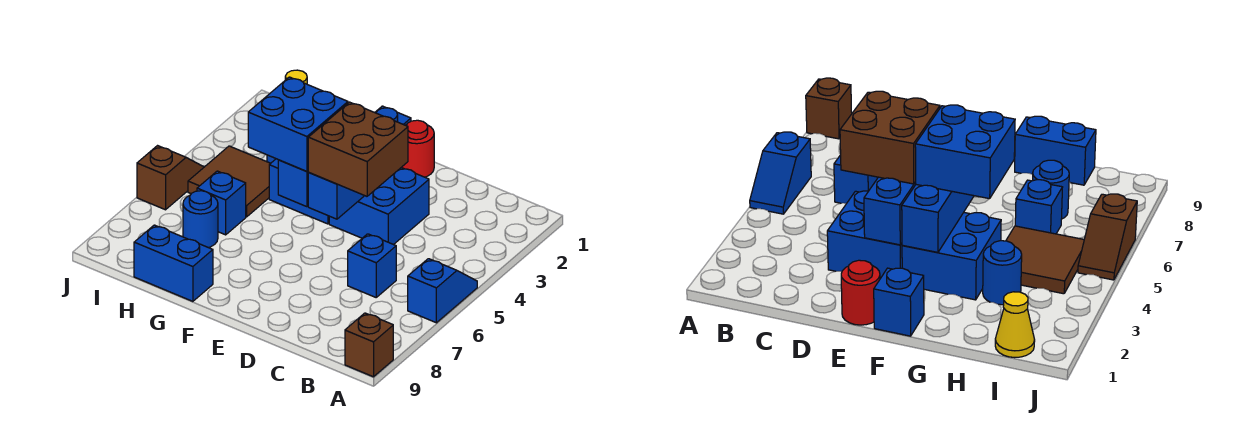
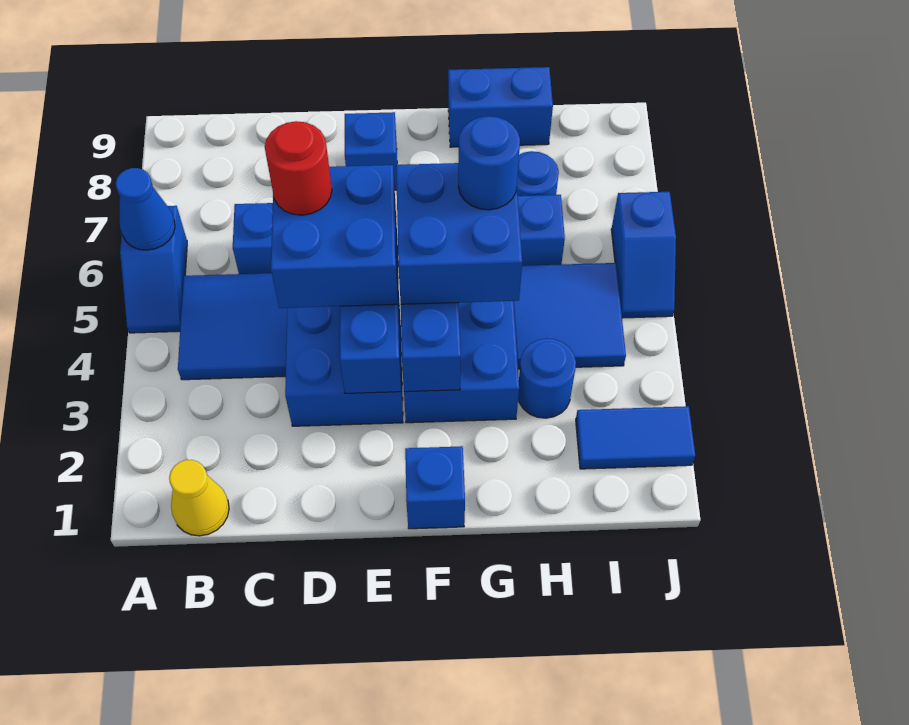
none -> blue 1x1 cone [116,168,175,250]
brown 1x1 brick [345,313,393,377] -> none
none -> blue 2x2 tile [178,273,287,380]
brown 2x2 brick [308,102,408,196] -> blue 2x2 brick [271,165,398,308]
red 1x1 round brick [401,120,434,177] -> red 1x1 round brick moved to [265,121,332,215]
none -> blue 1x1 brick [345,112,397,190]
none -> blue 1x1 round brick [458,116,520,210]
brown 2x2 tile [188,146,271,217] -> blue 2x2 tile [513,263,626,369]
yellow 1x1 cone [995,292,1035,358] -> yellow 1x1 cone moved to [169,460,229,536]
none -> blue 1x2 tile [576,406,695,469]
brown 1x2 slope [137,146,204,210] -> blue 1x2 slope [611,192,676,318]

